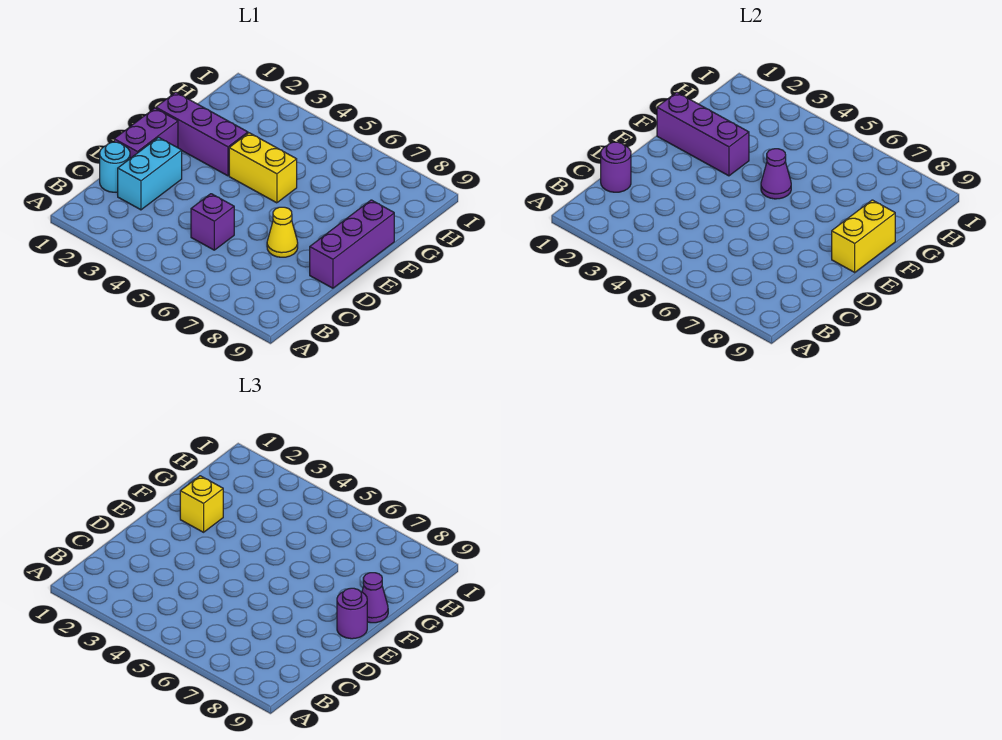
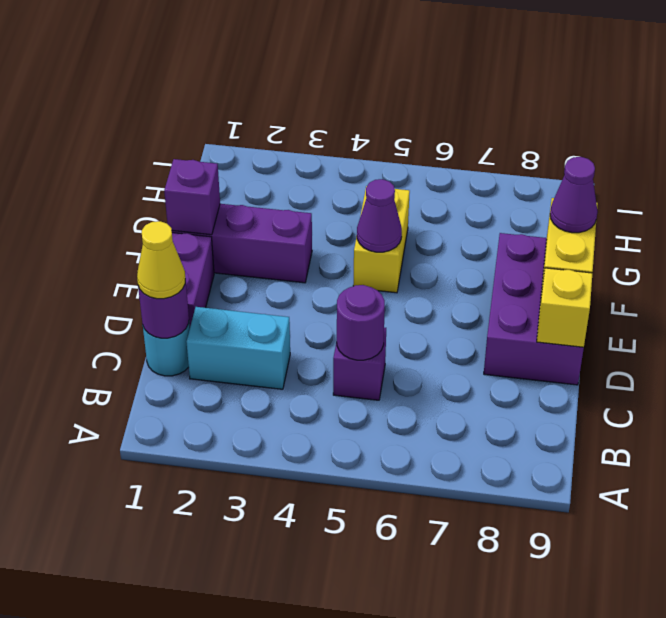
cyan 1x2 brick [118,137,182,210] -> cyan 1x2 brick turned to [187,307,290,389]
yellow 1x1 cone [267,207,298,257] -> yellow 1x1 cone moved to [137,221,185,299]
purple 1x3 brick [310,200,394,288] -> purple 2x3 brick [484,233,584,385]
purple 1x1 round brick [337,588,367,639] -> purple 1x1 round brick moved to [337,285,385,360]
purple 1x3 brick [657,92,749,176] -> purple 1x1 brick [164,159,220,235]
yellow 1x1 brick [180,476,223,532] -> yellow 1x1 brick moved to [537,268,592,348]
yellow 1x2 brick [229,133,297,203] -> yellow 1x2 brick turned to [353,186,410,293]

